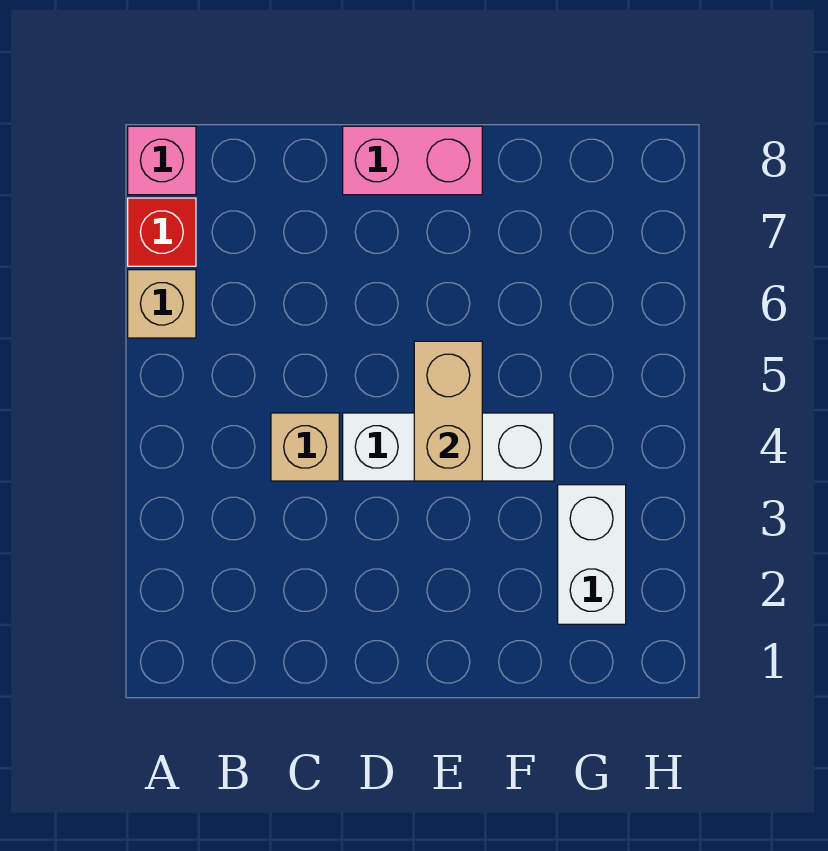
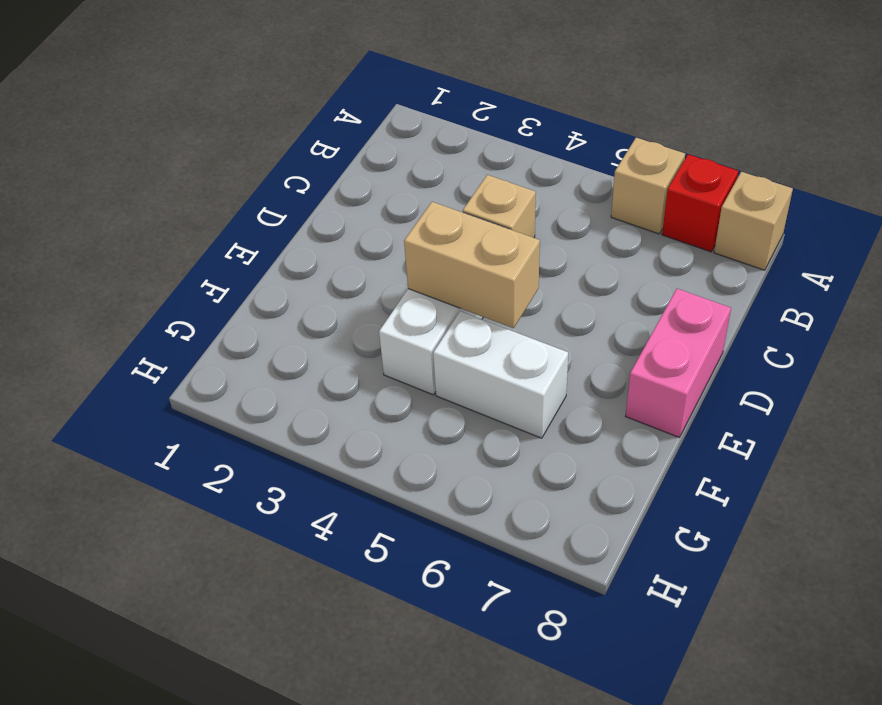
pink 1x1 brick [128,126,196,195] -> tan 1x1 brick [714,172,793,270]
white 1x2 brick [558,485,626,624] -> white 1x2 brick moved to [433,311,568,438]

